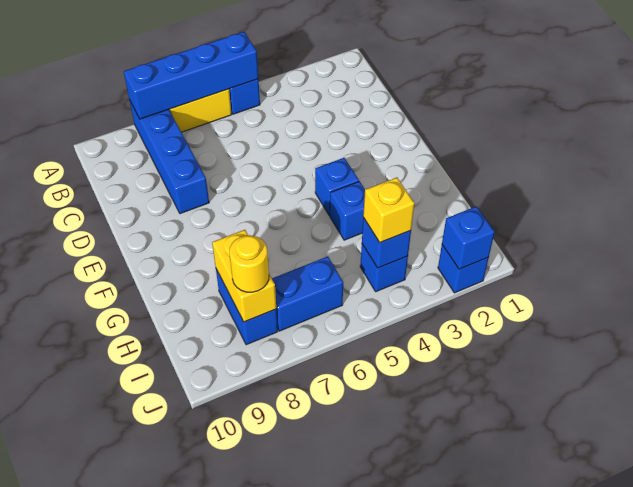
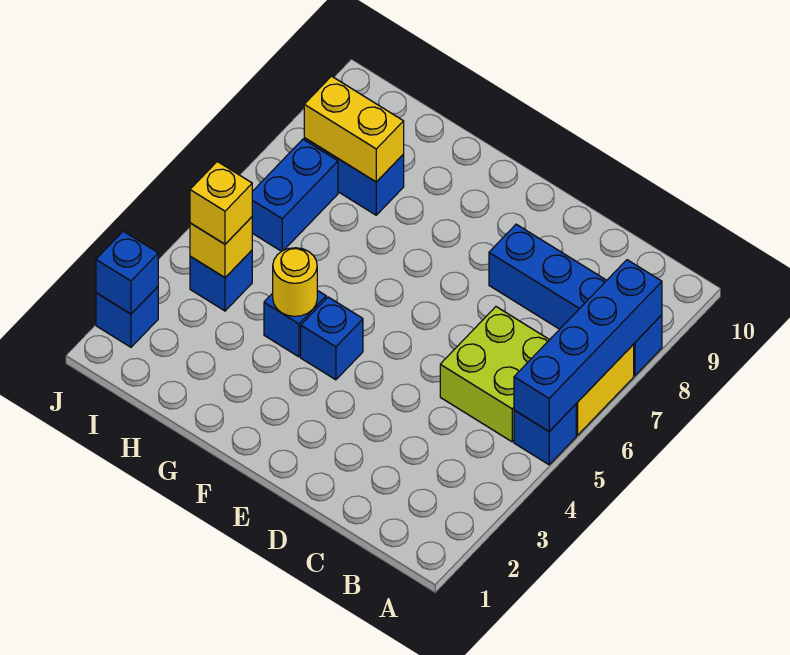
none -> lime 2x2 brick [440,307,549,442]
blue 1x1 brick [362,218,411,268] -> yellow 1x1 brick [190,217,252,278]
yellow 1x1 round brick [229,235,269,292] -> yellow 1x1 round brick moved to [273,248,317,316]

